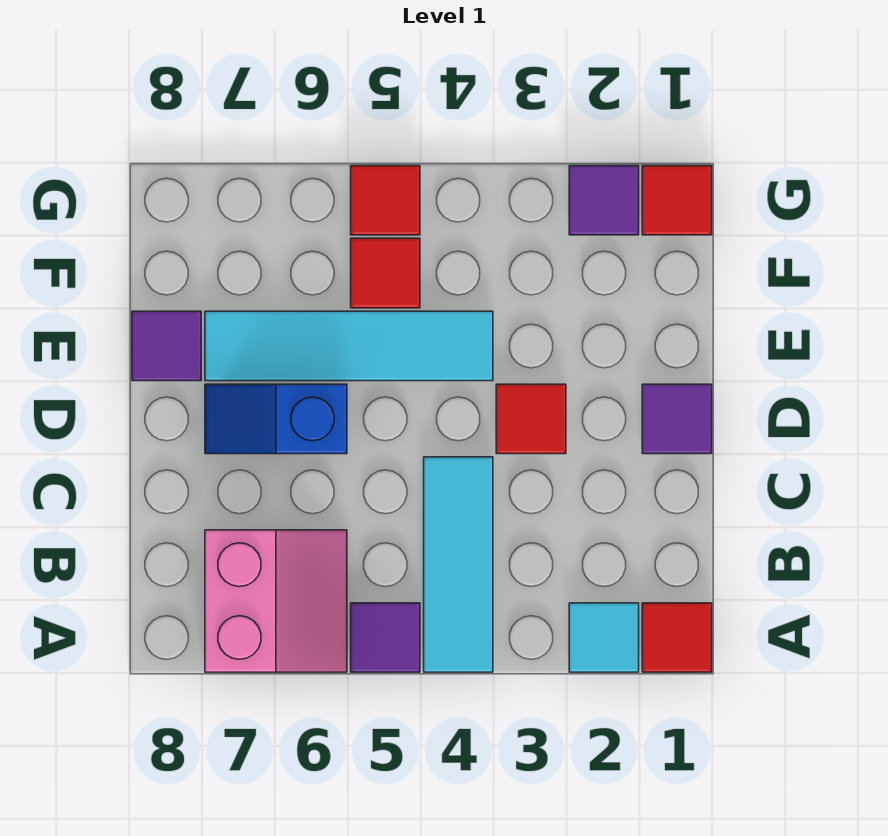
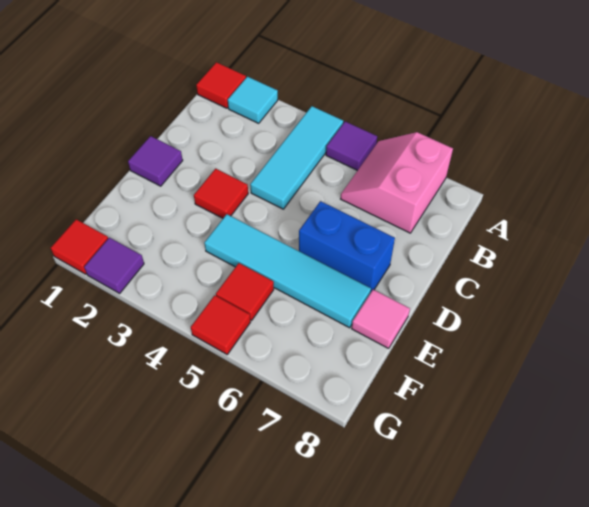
blue 1x2 slope [205,384,347,454] -> blue 1x2 brick [299,201,395,293]
purple 1x1 tile [132,311,201,381] -> pink 1x1 tile [352,290,410,348]

